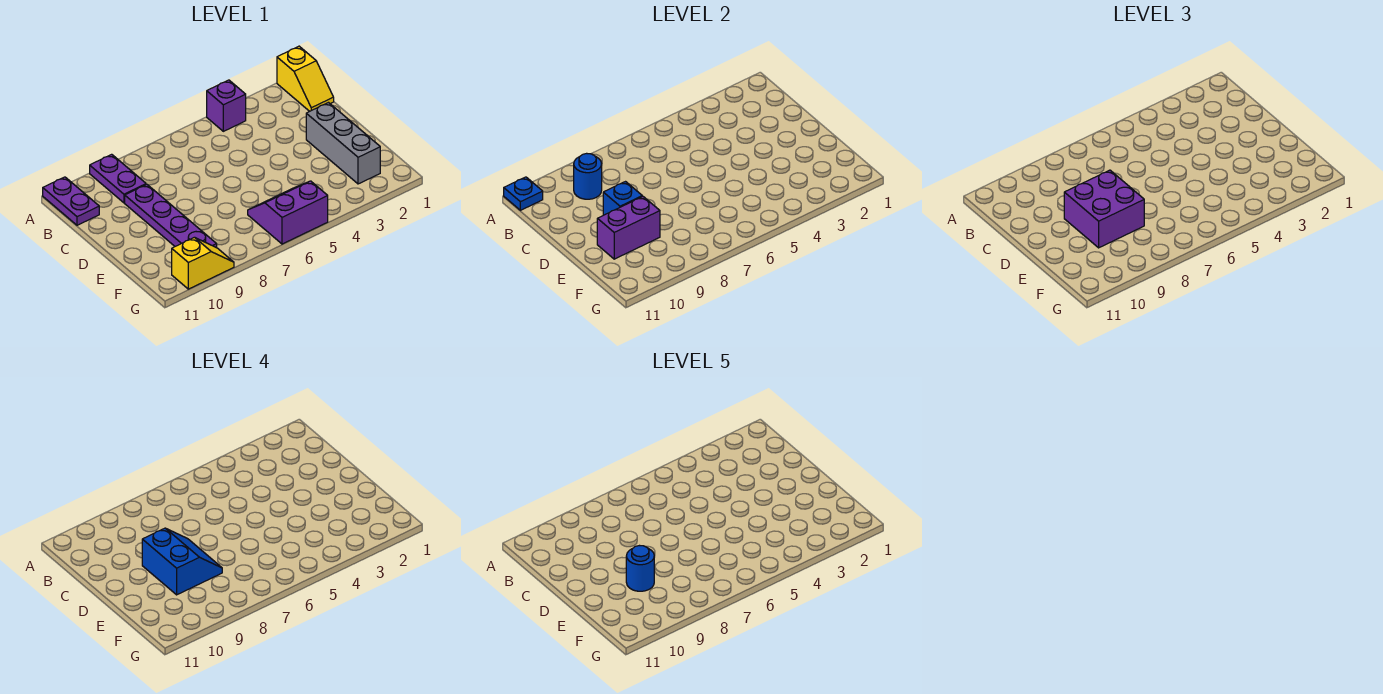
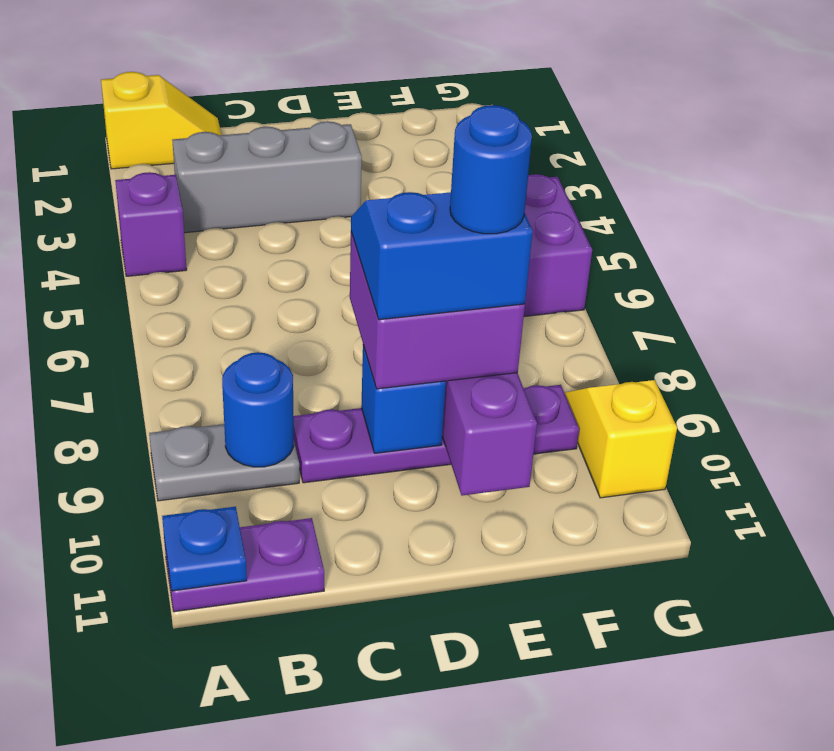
purple 1x2 plate [90,154,146,203] -> grey 1x2 plate [149,424,299,501]
grey 1x3 brick [306,103,380,184] -> grey 1x3 brick moved to [172,121,362,233]

